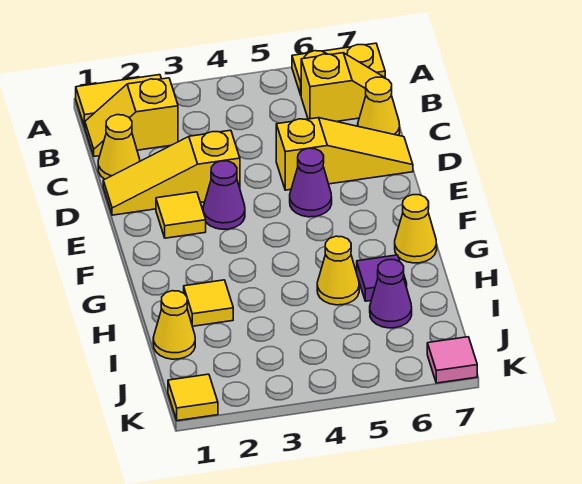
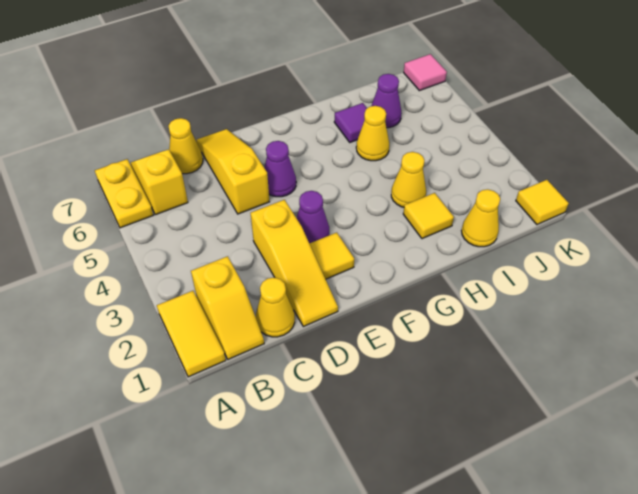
yellow 1x1 cone [395,195,437,263] -> yellow 1x1 cone moved to [391,152,426,207]

